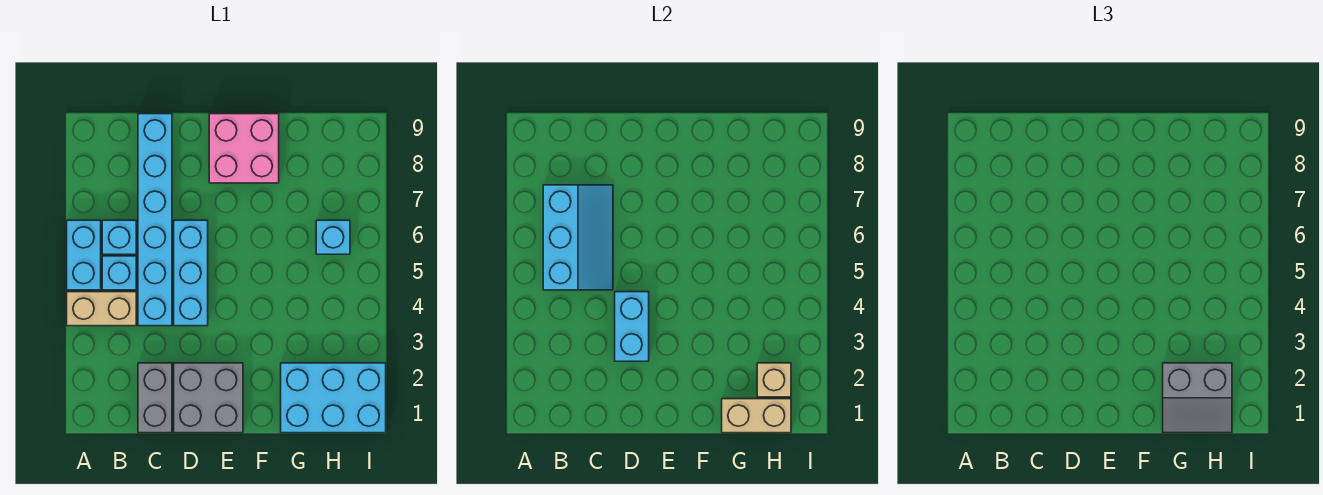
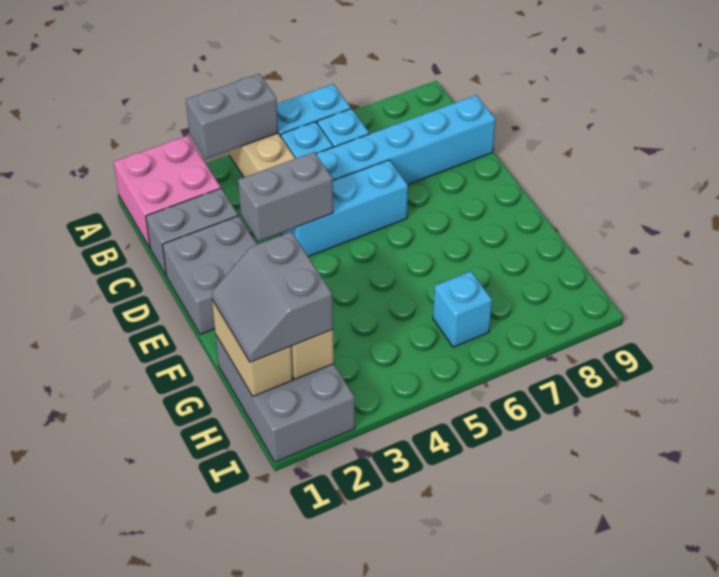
none -> grey 1x2 brick [186,74,278,159]
cyan 2x3 slope [543,185,613,290] -> none
cyan 1x2 brick [615,292,649,361] -> grey 1x2 brick [238,152,333,241]
pink 2x2 brick [209,114,279,183] -> pink 2x2 brick moved to [114,136,221,248]
cyan 2x3 brick [281,363,386,433] -> grey 2x3 brick [216,336,355,462]

